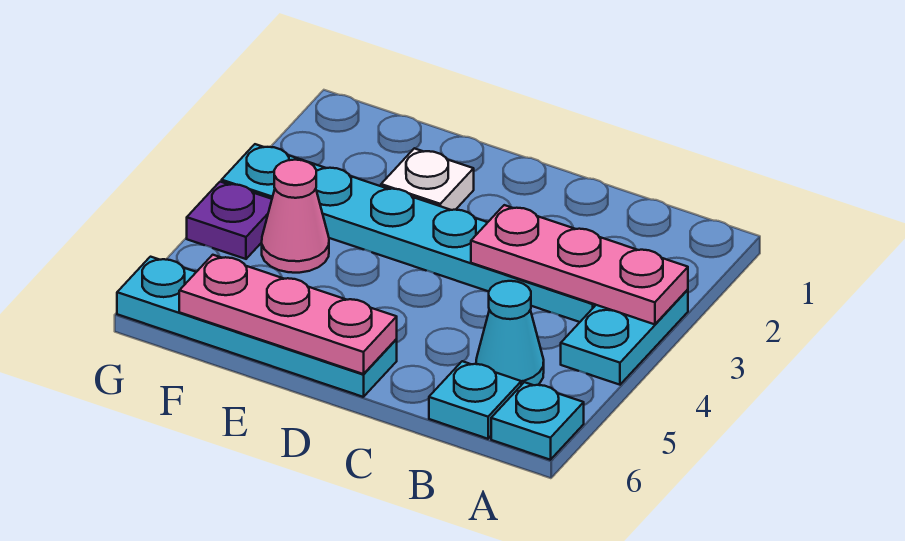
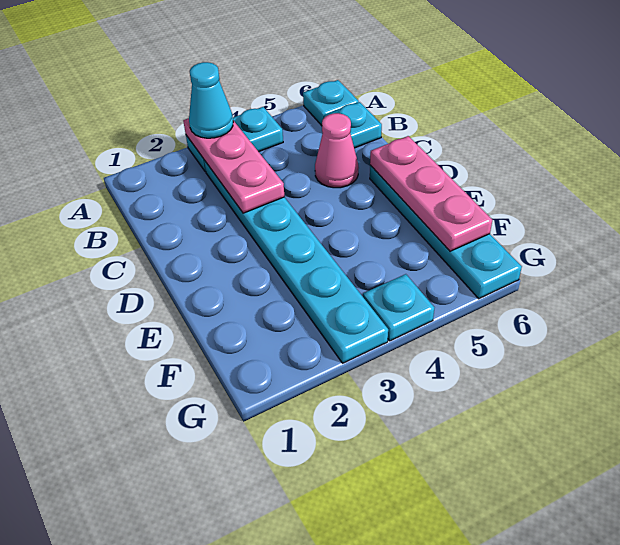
cyan 1x1 cone [476,281,544,385] -> cyan 1x1 cone moved to [189,62,233,138]
white 1x1 plate [381,148,474,210] -> none
pink 1x1 cone [262,160,329,273] -> pink 1x1 cone moved to [315,113,359,188]
purple 1x1 plate [187,182,272,259] -> cyan 1x1 plate [363,274,434,341]

